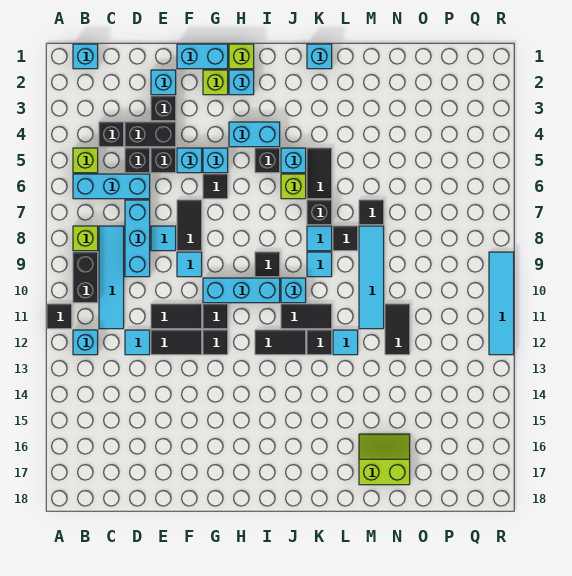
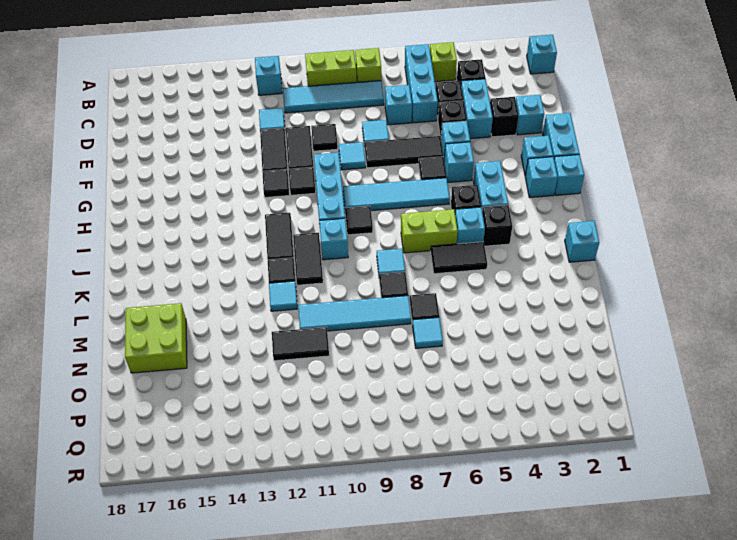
black 1x1 tile [47,304,72,329] -> black 1x1 tile moved to [311,124,338,151]
black 1x2 brick [73,252,98,303] -> lime 1x2 brick [305,50,357,86]
black 1x2 brick [125,122,176,147] -> cyan 1x2 brick [461,79,493,139]
cyan 1x3 brick [125,200,150,277] -> cyan 1x1 brick [385,85,412,125]
black 1x2 tile [177,200,202,251] -> black 1x3 tile [364,136,443,168]
lime 1x1 brick [203,70,228,95] -> cyan 1x1 brick [521,136,553,176]
lime 1x1 brick [229,44,254,69] -> cyan 1x1 brick [554,155,584,195]
lime 1x1 brick [281,174,306,199] -> lime 1x2 brick [401,209,458,253]
black 1x1 brick [307,200,332,225] -> black 1x1 brick moved to [482,205,512,246]
cyan 1x1 tile [307,252,332,277] -> cyan 1x1 tile moved to [413,317,443,348]
lime 2x2 slope [359,434,410,485] -> lime 2x2 brick [125,303,187,373]
cyan 1x4 tile [489,252,514,355] -> cyan 1x4 tile moved to [343,178,450,211]

